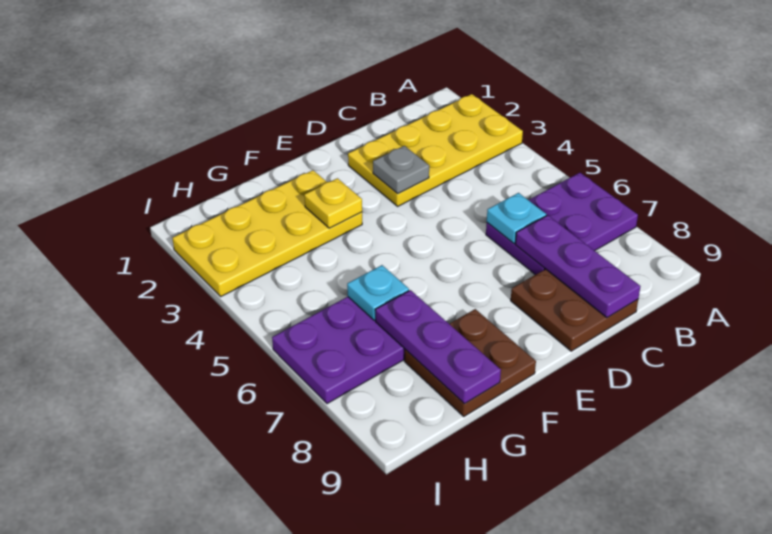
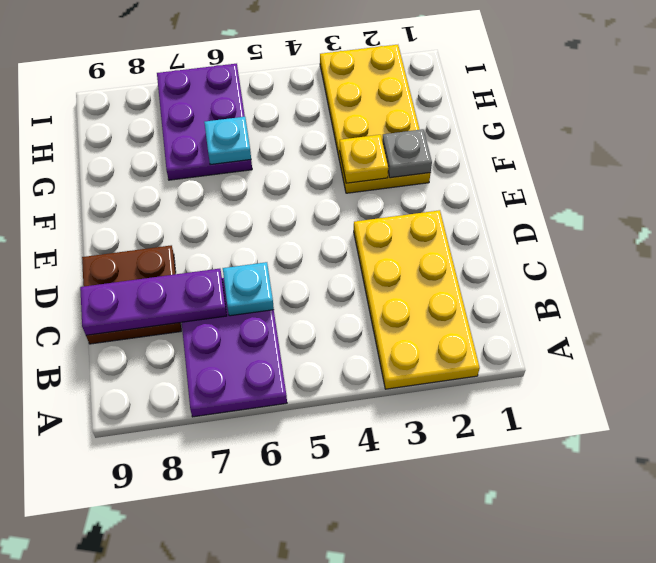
grey 1x1 plate [373,146,429,194] -> grey 1x1 plate moved to [382,129,432,178]
brown 2x2 plate [404,309,536,416] -> none
purple 1x3 plate [375,290,501,404] -> none

